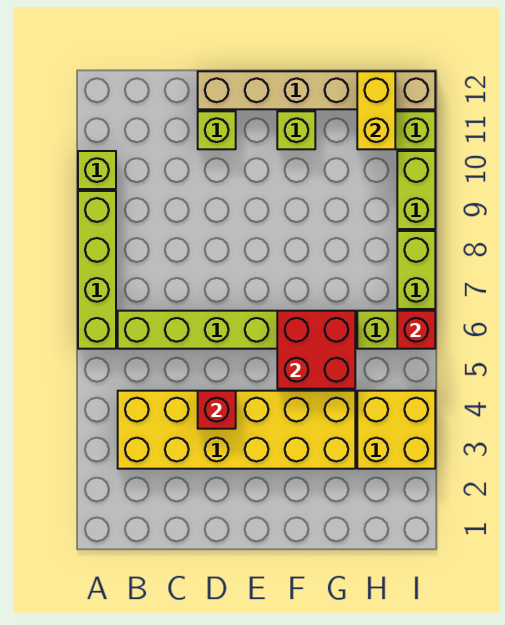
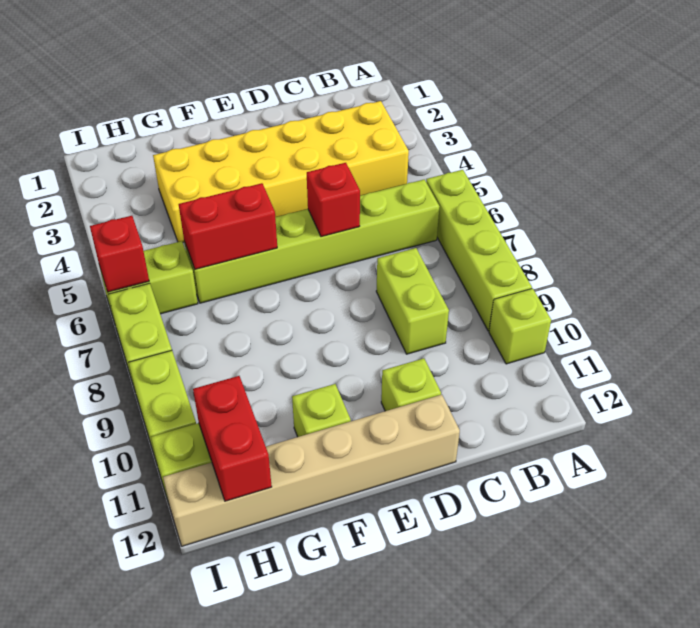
none -> lime 1x2 brick [376,248,449,354]
red 1x1 brick [198,391,236,429] -> red 1x1 brick moved to [307,163,360,237]
red 2x2 brick [277,311,355,389] -> red 1x2 brick [179,183,277,269]
yellow 2x2 brick [357,391,435,469] -> none
yellow 1x2 brick [357,71,395,149] -> red 1x2 brick [193,376,272,501]

